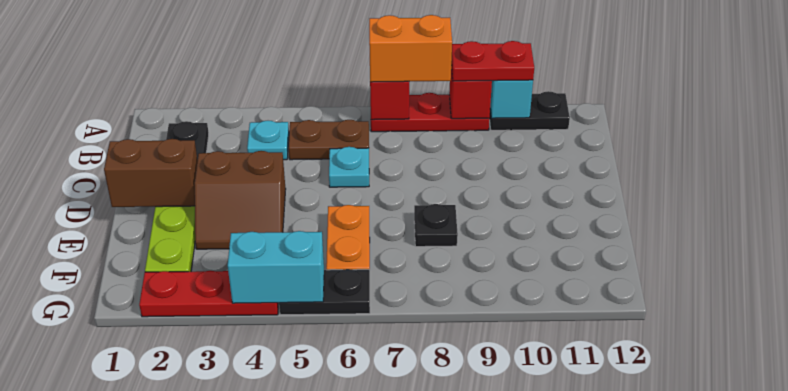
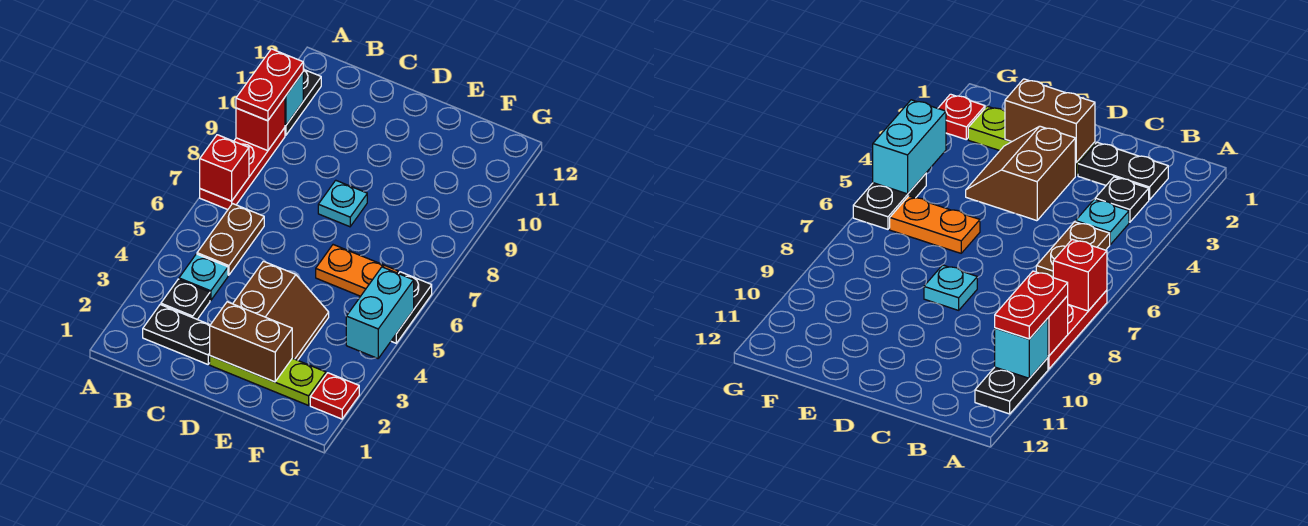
orange 1x2 brick [369,15,452,82] -> none
cyan 1x1 plate [329,147,369,187] -> cyan 1x1 plate moved to [318,180,367,227]
brown 1x2 brick [104,139,198,207] -> brown 1x2 brick turned to [210,302,292,382]
black 1x1 plate [414,204,458,247] -> black 1x1 plate moved to [161,279,210,319]
red 1x3 plate [139,271,279,317] -> red 1x1 plate [310,373,359,419]

